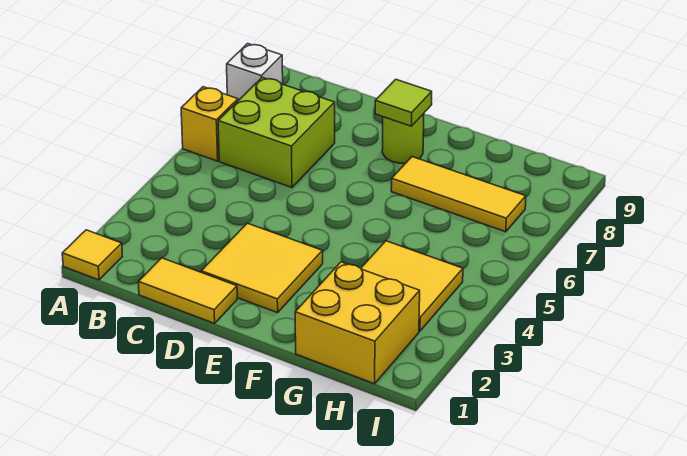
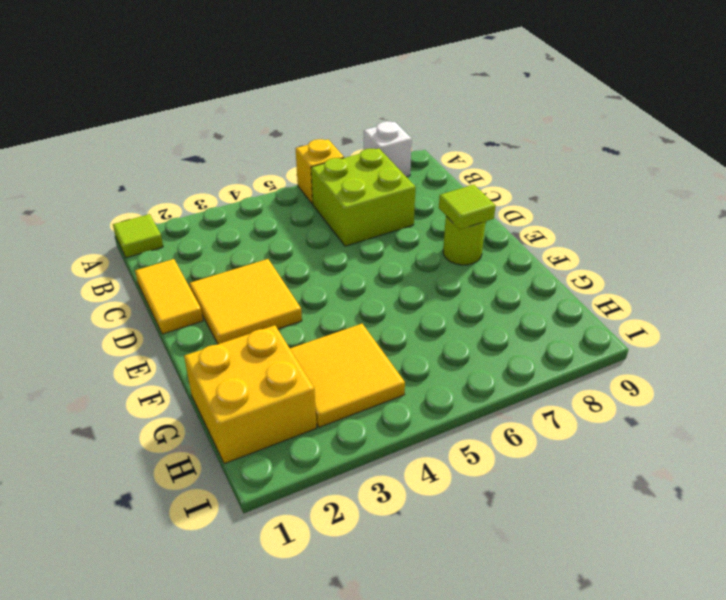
yellow 1x1 tile [62,230,122,280] -> lime 1x1 tile [113,214,163,258]
yellow 1x3 tile [391,157,526,232] -> none

